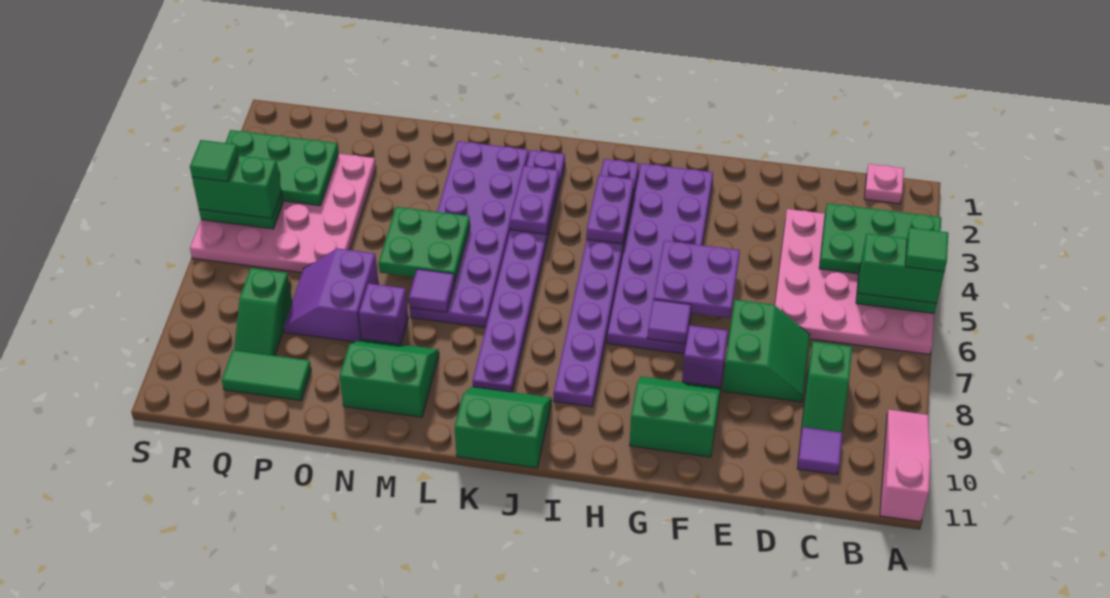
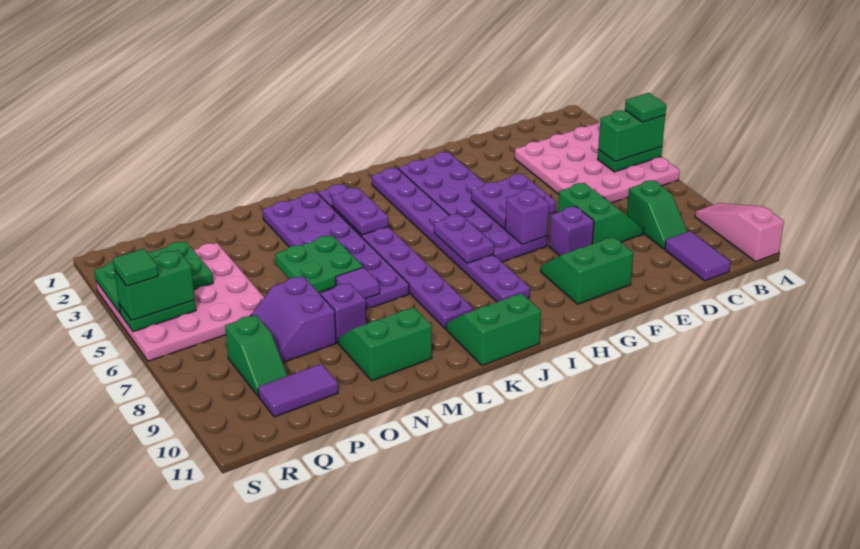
green 2x3 plate [819,203,941,274] -> none
pink 1x1 plate [864,164,904,204] -> none
purple 1x1 tile [797,427,842,475] -> purple 1x2 tile [665,231,730,281]
purple 1x1 tile [647,300,691,344] -> purple 1x1 brick [505,190,549,245]
purple 1x2 plate [586,175,634,244] -> purple 1x2 plate moved to [434,214,494,263]
green 1x2 tile [222,350,311,401] -> purple 1x2 tile [258,364,338,417]

